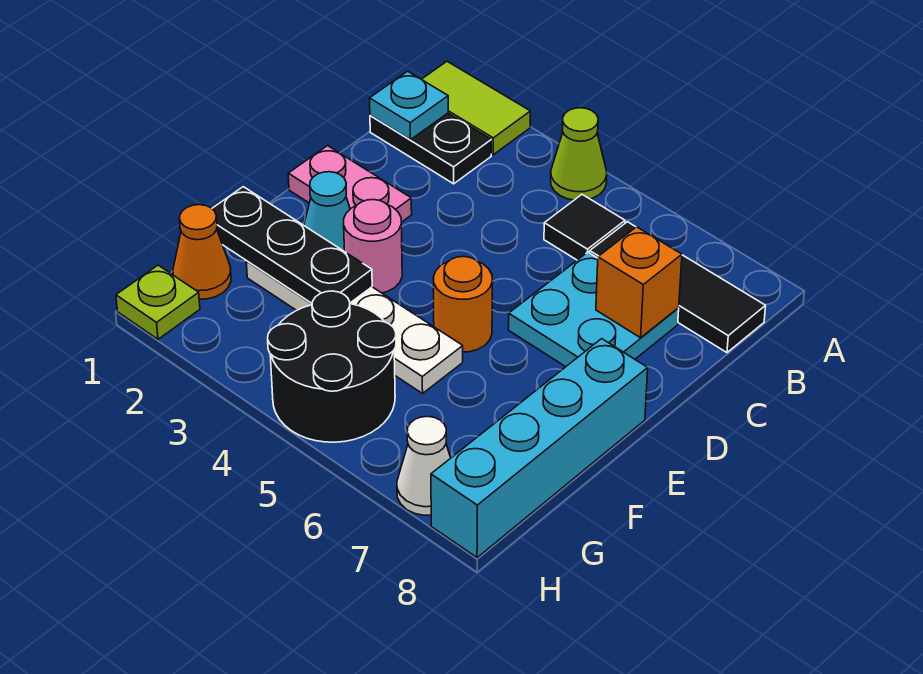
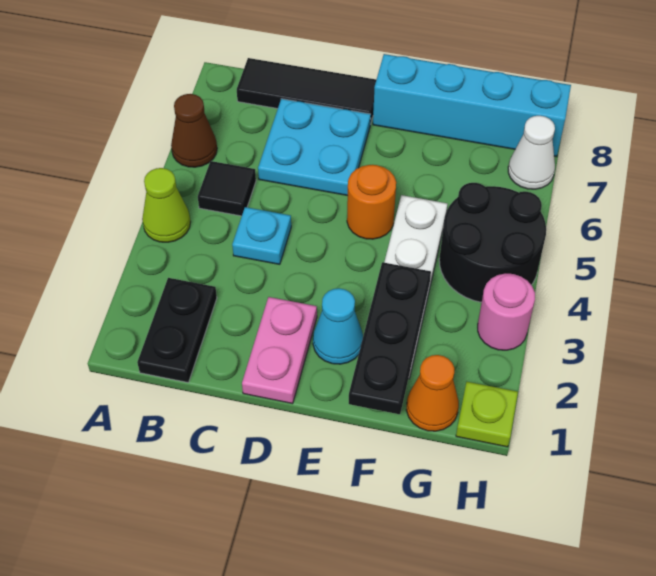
lime 1x2 tile [422,62,530,155] -> none
none -> brown 1x1 cone [171,94,217,167]
cyan 1x1 plate [370,71,448,140] -> cyan 1x1 plate moved to [232,207,291,264]
black 1x3 tile [590,222,766,353] -> black 1x3 tile turned to [237,58,376,124]
orange 1x1 brick [596,227,682,338] -> none
pink 1x1 round brick [344,200,402,293] -> pink 1x1 round brick moved to [478,274,535,350]

